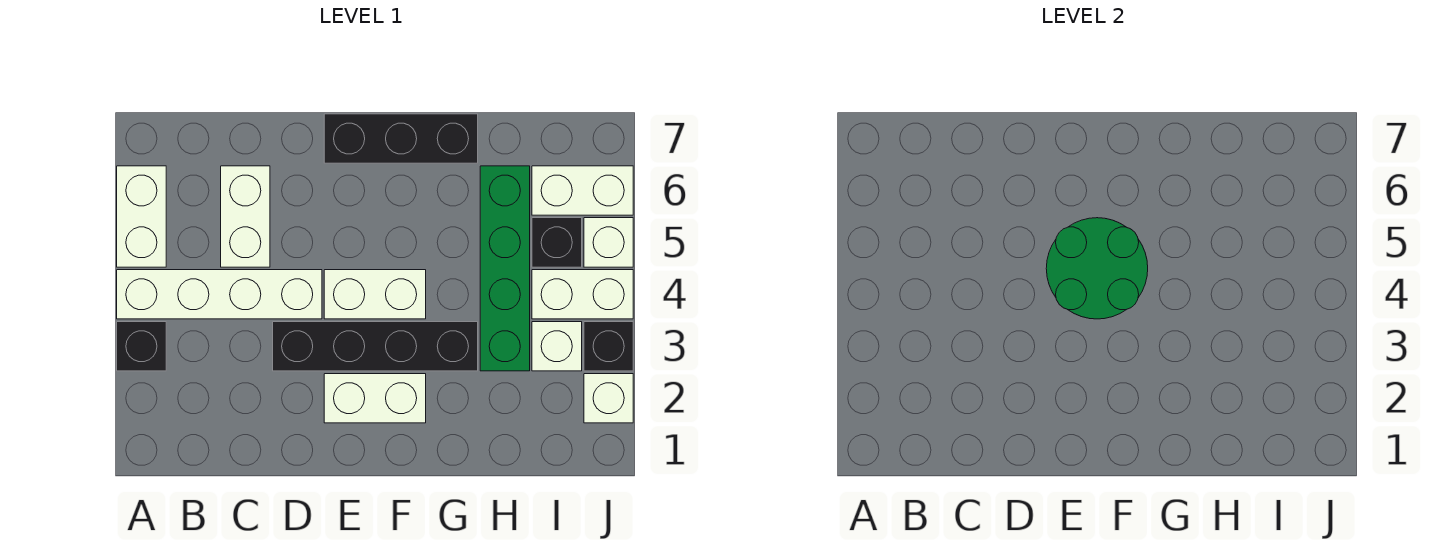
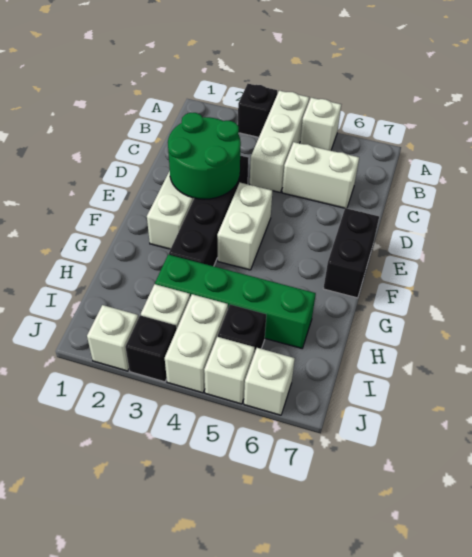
white 1x4 brick [117,270,322,319] -> white 1x3 brick [250,91,309,192]
white 1x2 brick [117,166,166,267] -> white 1x1 brick [300,98,341,151]
green 2x2 round brick [1046,218,1148,319] -> green 2x2 round brick moved to [168,113,241,199]
black 1x3 brick [324,114,478,163] -> black 1x2 brick [323,208,379,298]
white 1x2 brick [532,166,633,215] -> white 1x1 brick [244,348,295,415]

